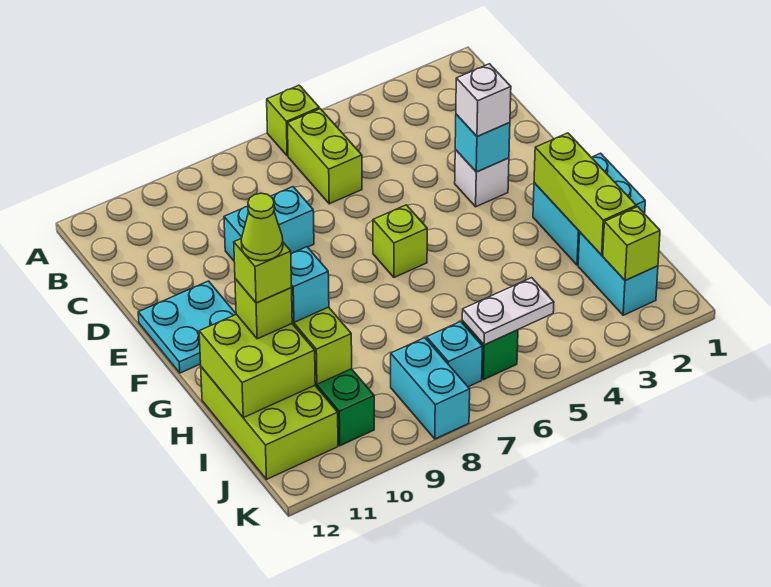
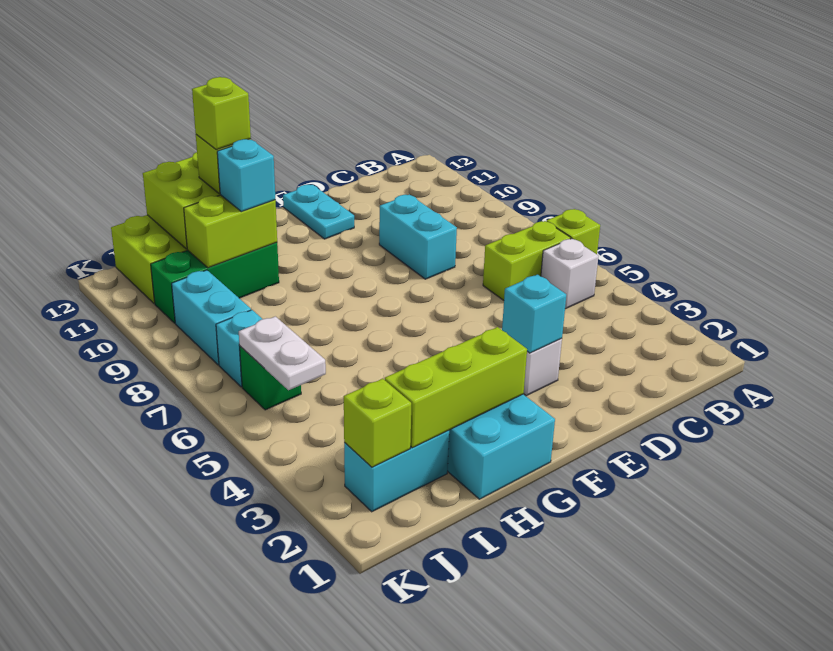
white 1x1 brick [456,64,511,137] -> white 1x1 brick moved to [541,239,599,309]
cyan 2x2 plate [138,281,236,373] -> cyan 1x2 plate [283,185,354,239]
lime 1x1 brick [373,205,427,277] -> none
lime 1x1 cone [241,193,283,261] -> none
cyan 1x2 brick [391,338,470,439] -> cyan 1x2 brick turned to [172,270,251,365]

